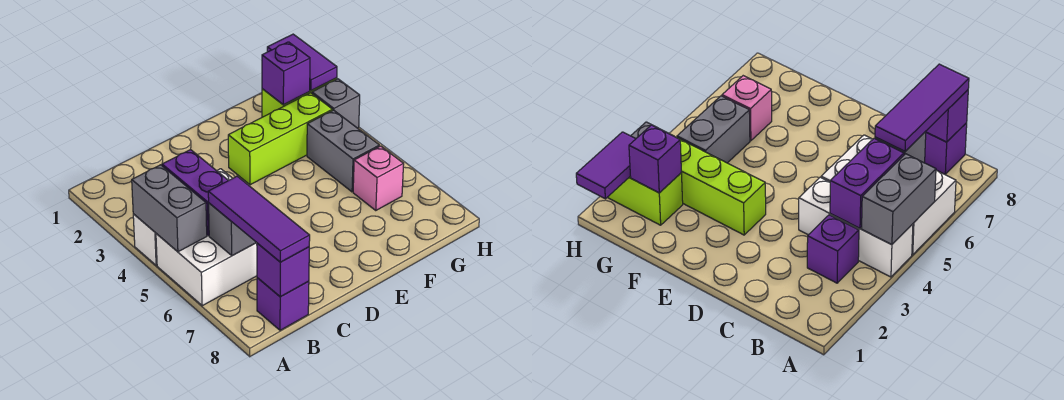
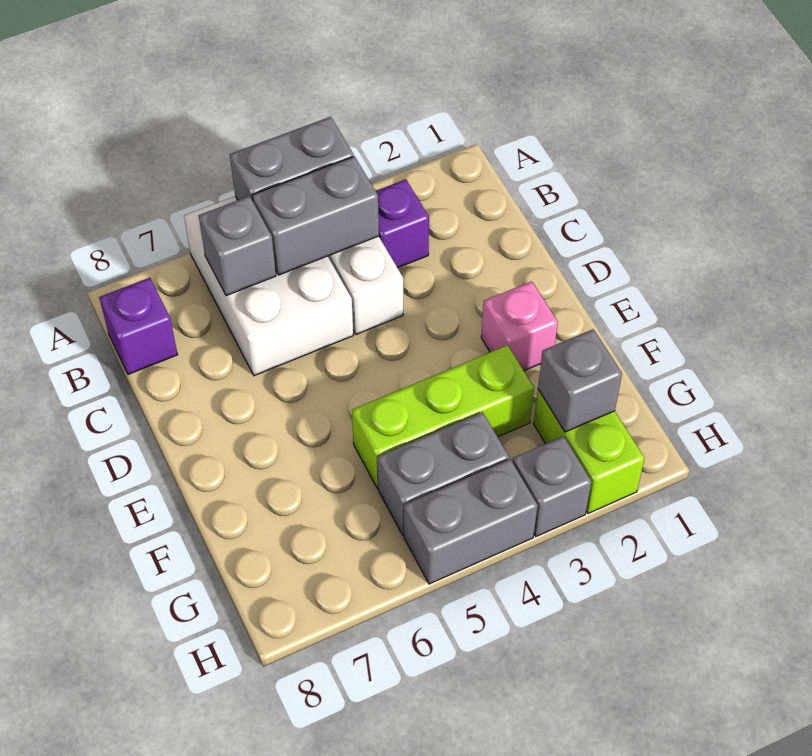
purple 1x2 brick [162,150,228,236] -> grey 1x2 brick [252,156,379,275]
purple 1x3 tile [208,176,310,262] -> none
purple 1x1 brick [257,243,309,297] -> none
lime 1x3 brick [228,93,333,185] -> lime 1x3 brick turned to [352,345,534,488]
purple 1x1 brick [262,42,310,105] -> grey 1x1 brick [538,329,622,432]
pink 1x1 brick [353,146,404,210] -> pink 1x1 brick moved to [481,281,558,371]
purple 1x2 tile [267,34,337,91] -> none
none -> grey 1x2 brick [404,459,538,584]

